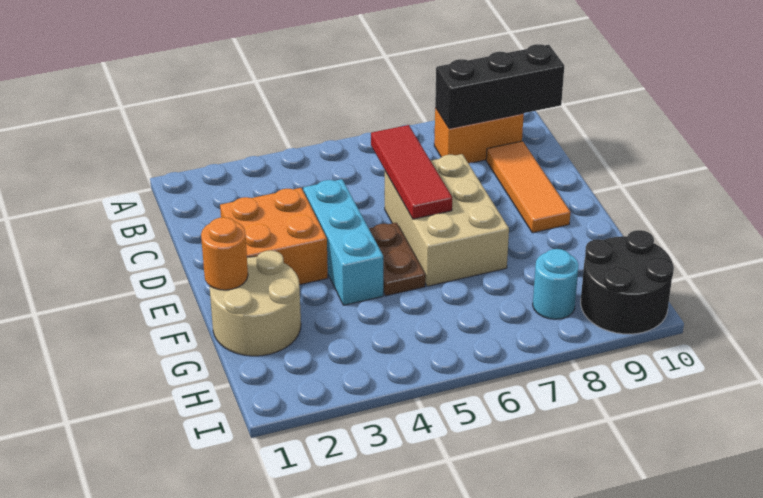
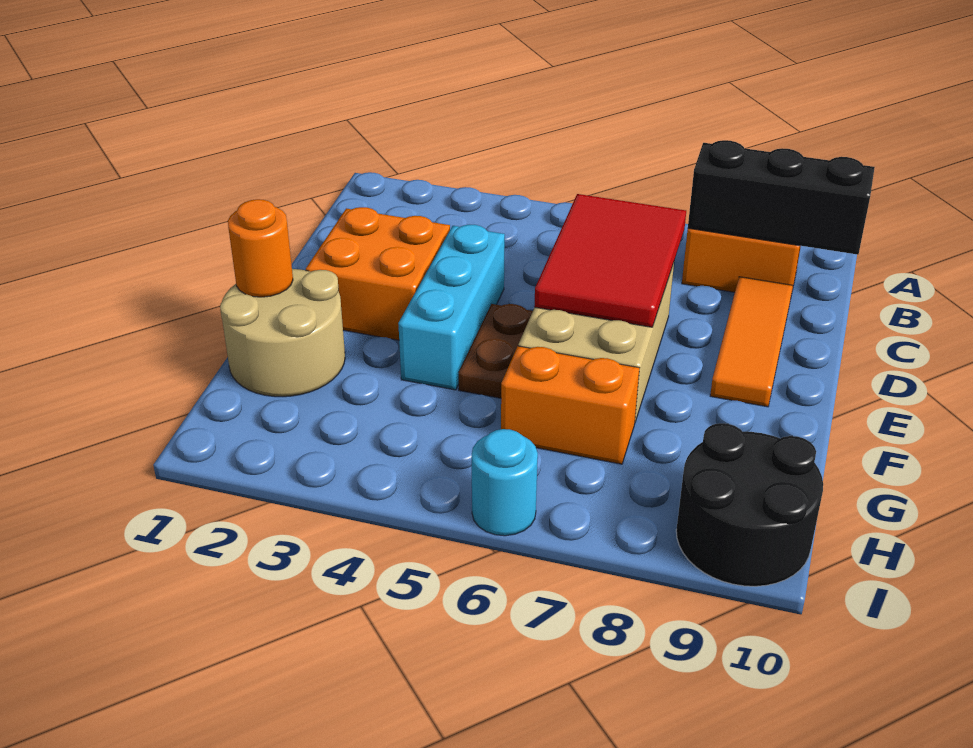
red 1x3 tile [371,125,452,219] -> red 2x3 tile [534,194,686,327]
none -> orange 1x2 brick [501,346,639,464]
cyan 1x1 round brick [533,249,579,319] -> cyan 1x1 round brick moved to [472,429,538,536]

